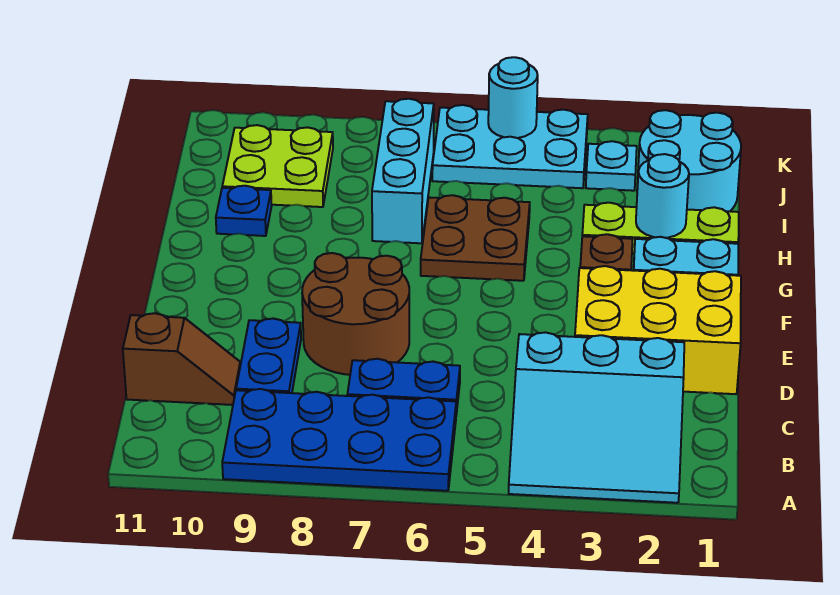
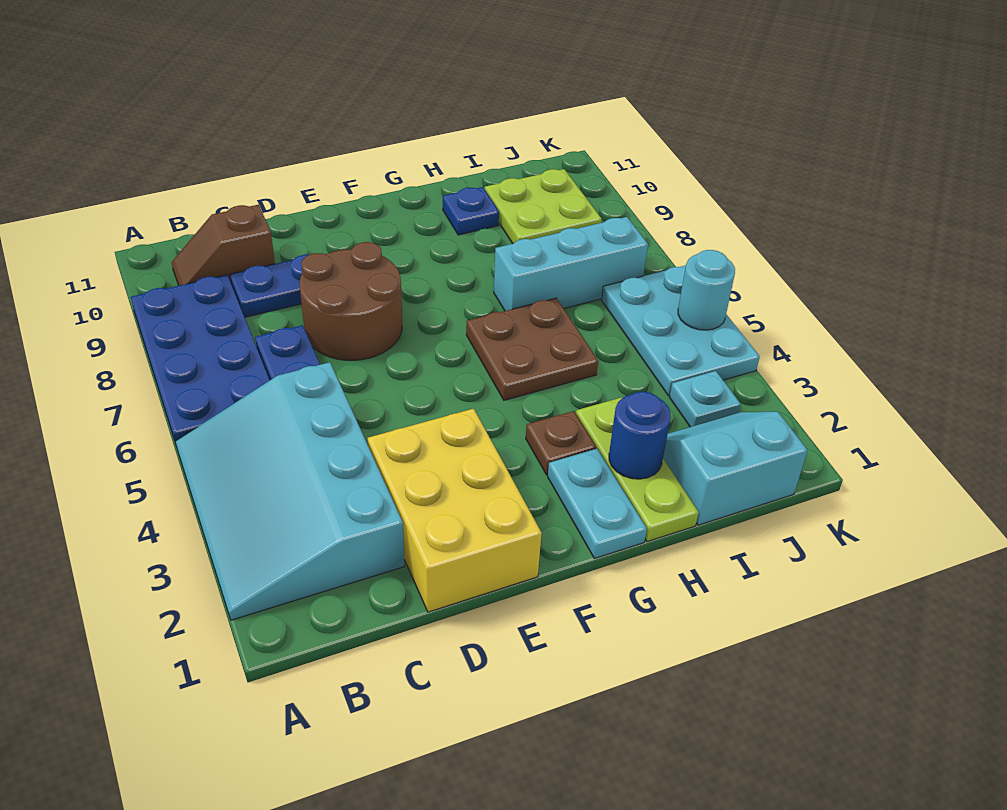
cyan 3x3 slope [509,332,684,503] -> cyan 3x4 slope [175,362,405,620]
brown 1x2 slope [123,313,240,405] -> brown 1x2 slope turned to [172,205,275,286]
cyan 1x1 round brick [636,154,689,238] -> blue 1x1 round brick [609,392,670,479]
cyan 2x2 round brick [637,110,741,211] -> cyan 2x2 slope [663,412,808,525]

